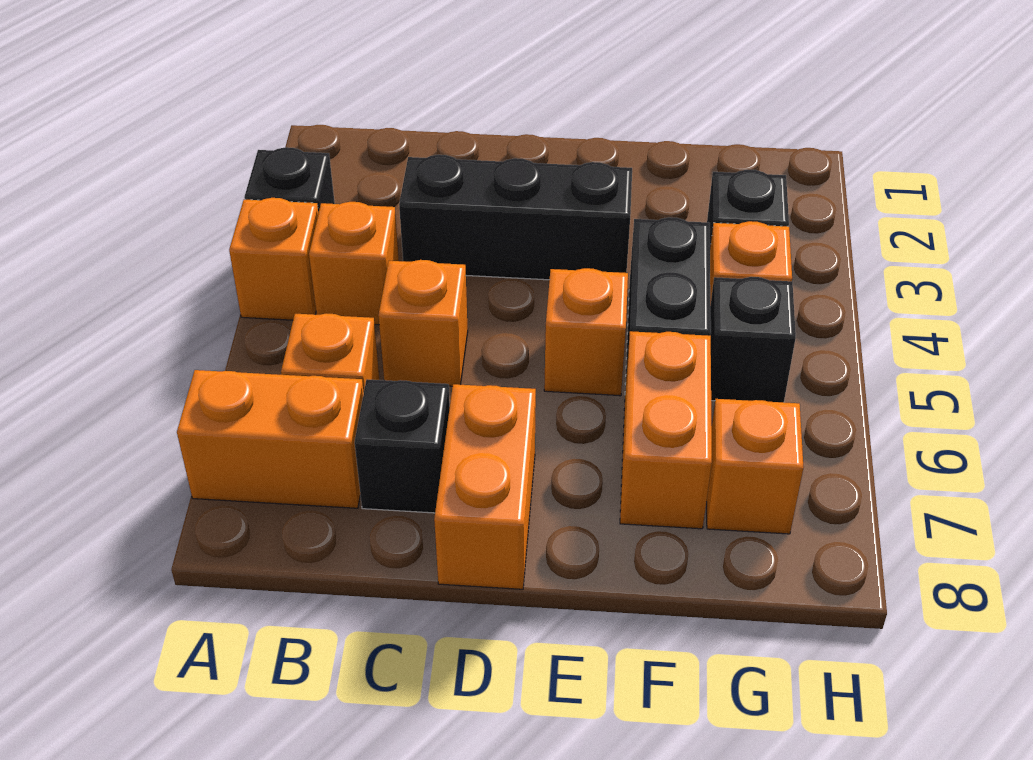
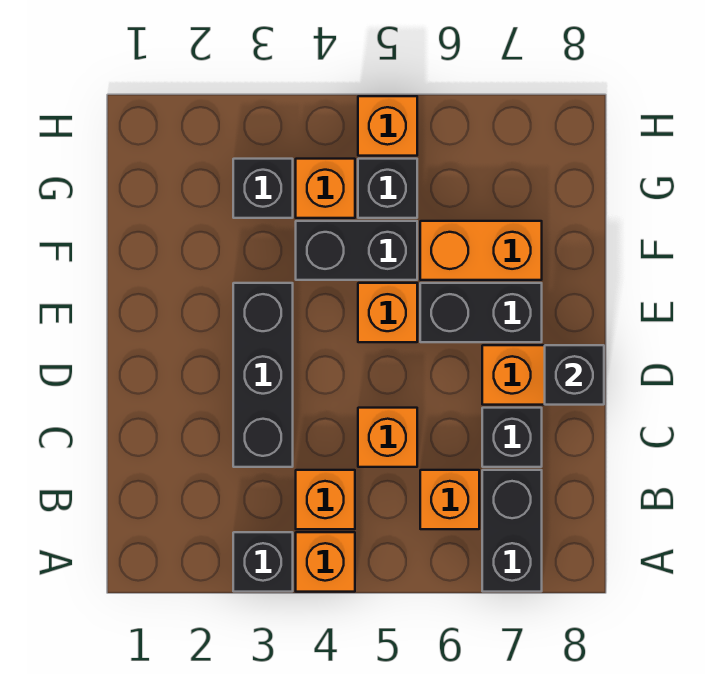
orange 1x2 brick [177,370,364,508] -> black 1x2 brick [482,470,542,592]
none -> black 1x1 brick [545,345,604,405]
none -> black 1x2 brick [420,283,542,342]
orange 1x1 brick [707,399,804,534] -> orange 1x1 brick moved to [358,96,417,156]

